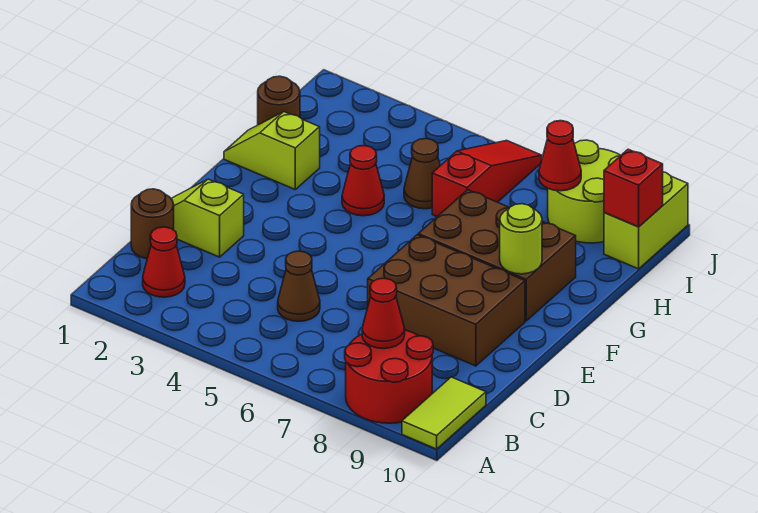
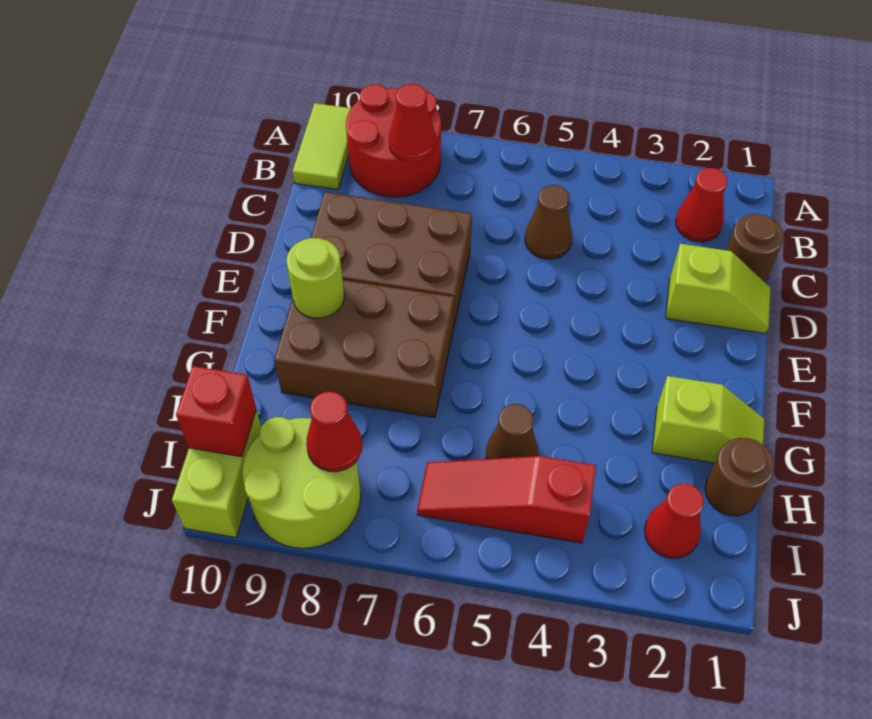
red 1x1 cone [342,146,384,216] -> red 1x1 cone moved to [645,484,704,558]
red 1x3 slope [432,140,542,217] -> red 1x3 slope turned to [417,456,596,543]

